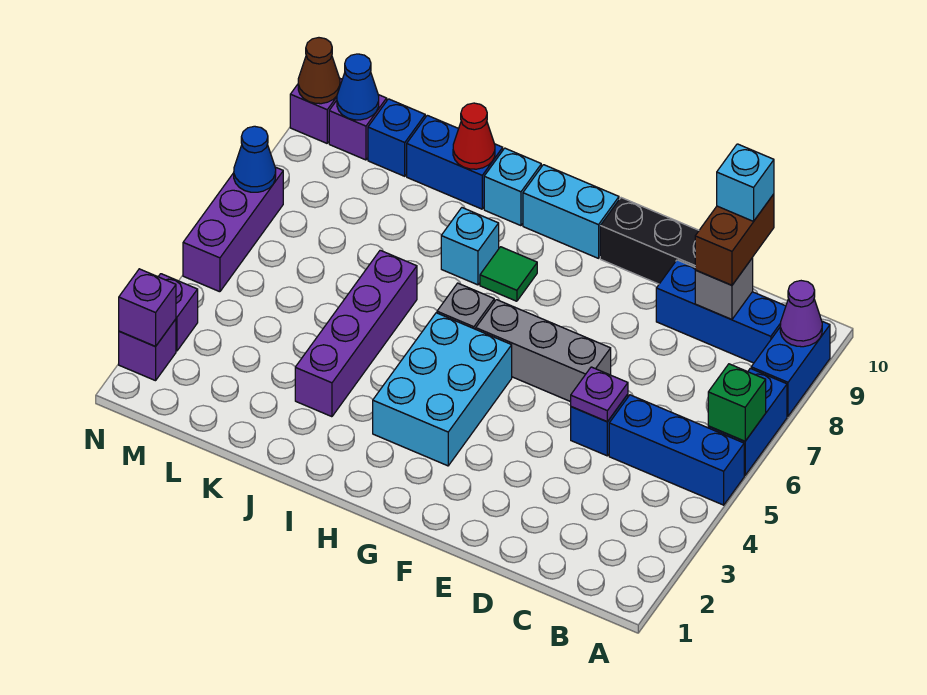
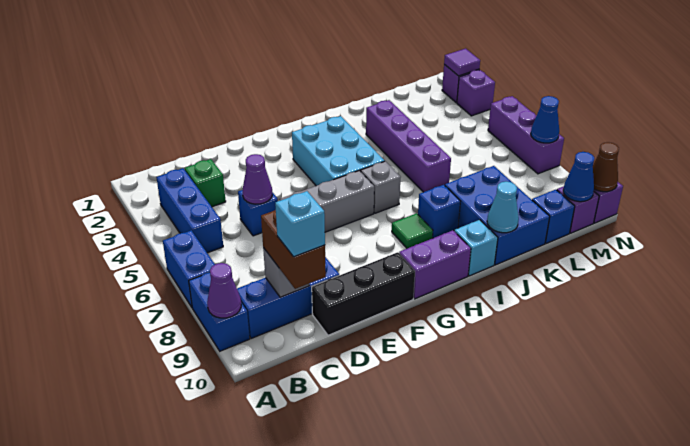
blue 1x3 brick [609,395,744,505] -> blue 1x3 brick turned to [156,168,223,253]
green 1x1 brick [708,364,766,441] -> green 1x1 brick moved to [185,159,226,207]
purple 1x1 plate [571,367,628,422] -> purple 1x1 cone [243,154,272,204]
cyan 1x2 brick [523,165,619,258] -> purple 1x2 brick [399,230,471,299]
cyan 1x1 brick [441,208,499,285] -> blue 1x1 brick [418,185,461,238]
blue 1x2 brick [407,115,503,209] -> blue 2x3 brick [445,166,550,265]
red 1x1 cone [453,103,495,169] -> cyan 1x1 cone [487,181,519,233]
purple 1x1 brick [119,269,176,347] -> purple 1x1 tile [444,49,480,76]

